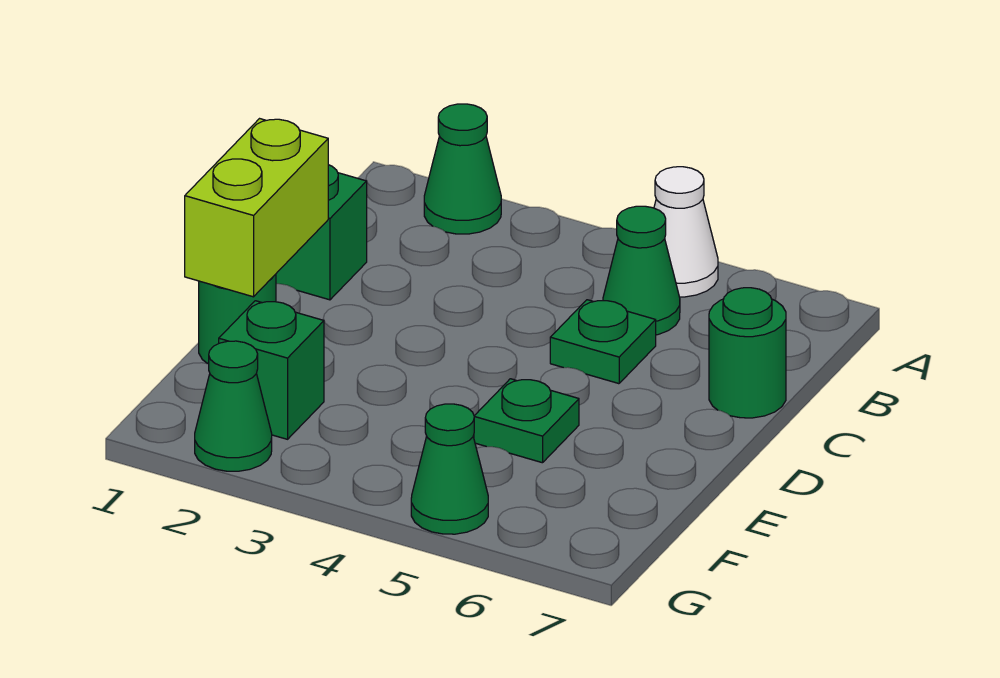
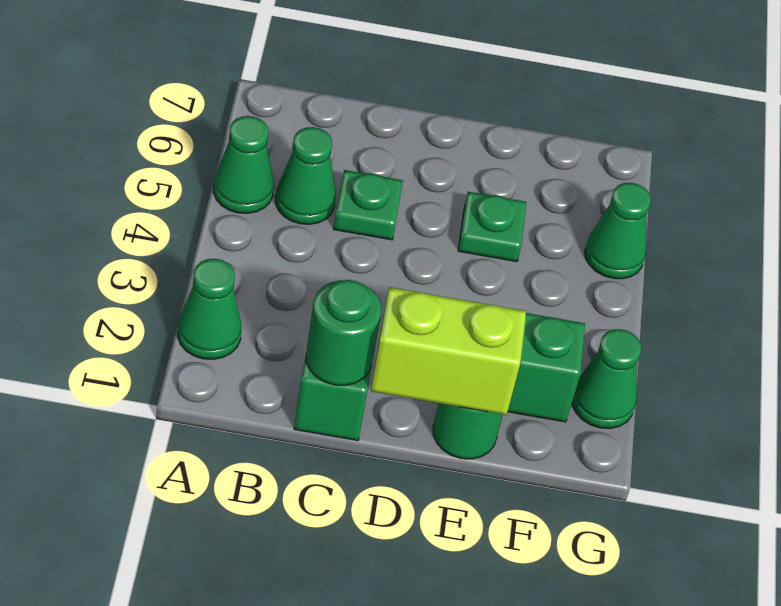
white 1x1 cone [654,167,718,297] -> green 1x1 cone [214,116,274,214]
green 1x1 round brick [709,288,786,418] -> green 1x1 round brick moved to [306,280,381,386]

